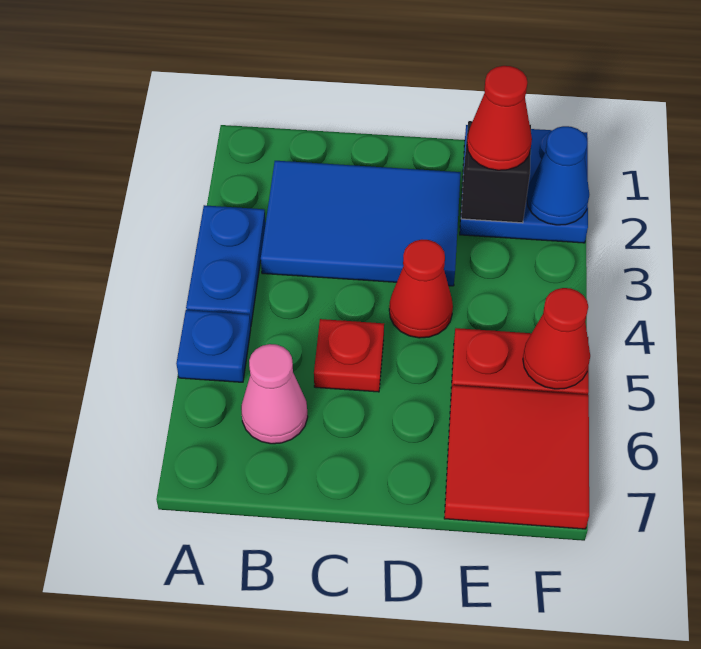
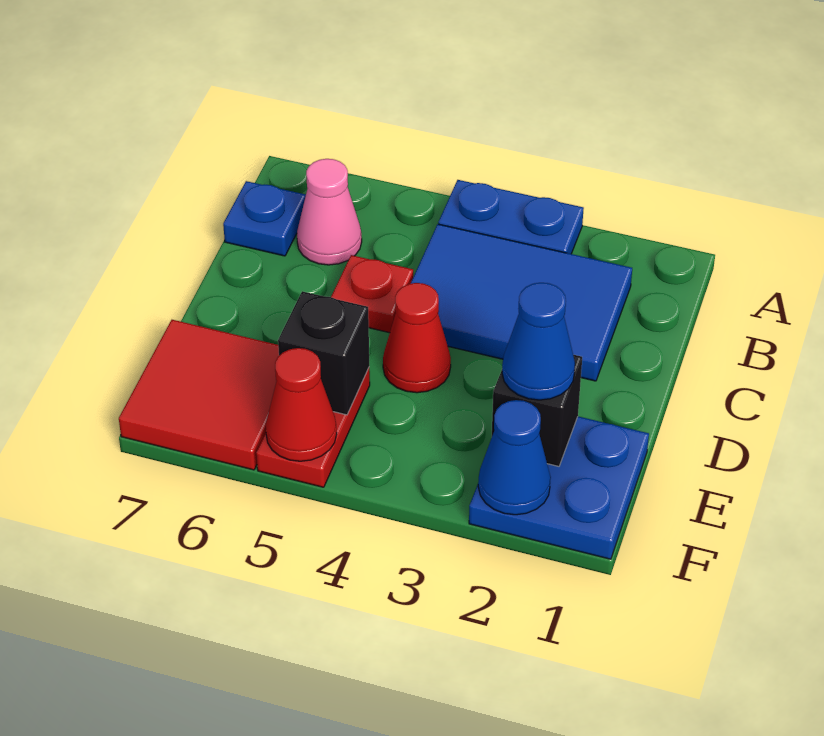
blue 1x1 plate [176,310,251,382] -> blue 1x1 plate moved to [223,181,306,256]
blue 2x3 tile [261,161,461,286] -> blue 2x3 tile turned to [411,224,632,381]
red 1x1 cone [467,66,532,170] -> blue 1x1 cone [502,283,575,400]
none -> black 1x1 brick [278,291,369,415]

